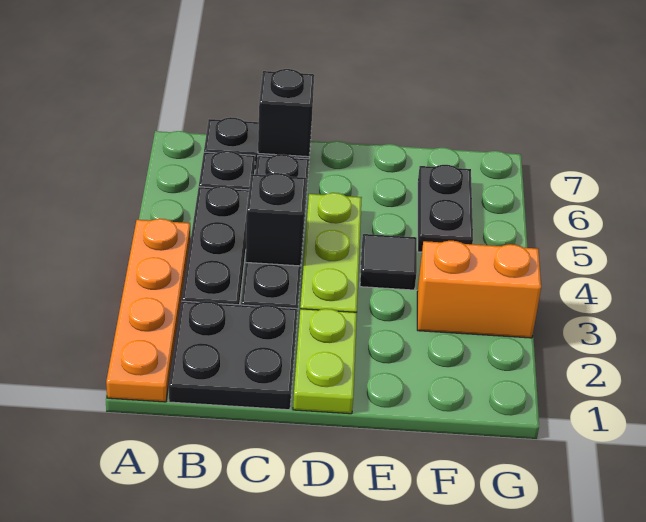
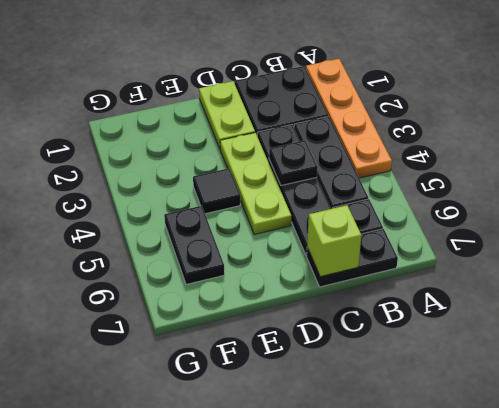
black 1x1 brick [246,173,306,266] -> black 1x1 plate [269,140,318,185]
black 1x1 brick [258,69,314,157] -> lime 1x1 brick [307,205,361,277]
orange 1x2 brick [417,241,541,338] -> none

